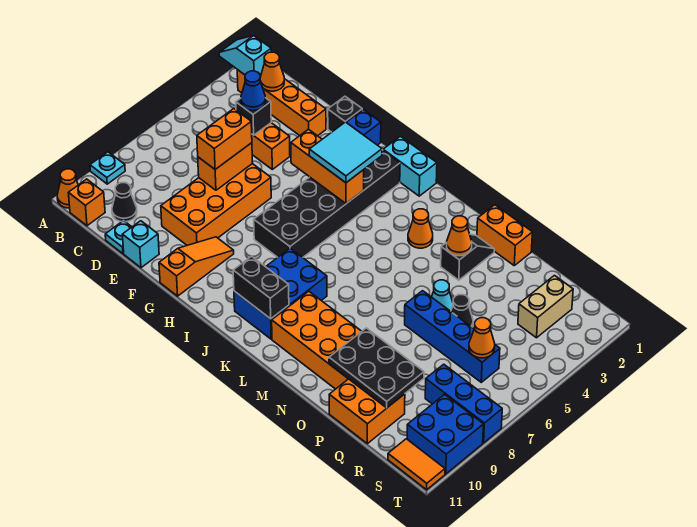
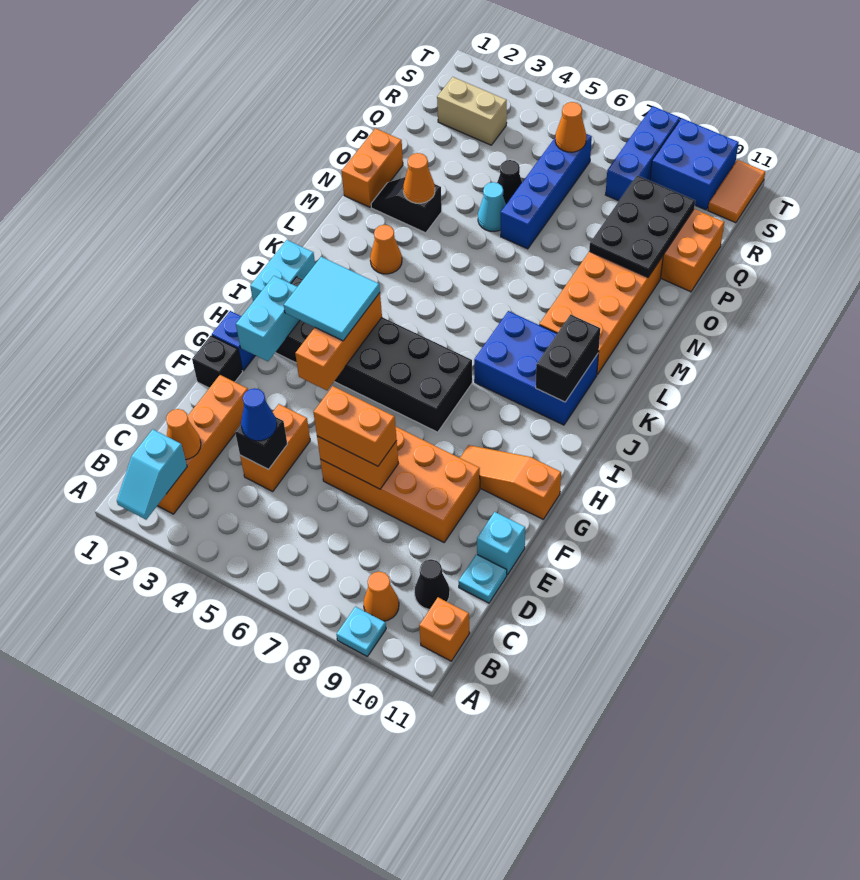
orange 1x1 cone [57,169,78,208] -> orange 1x1 cone moved to [364,572,399,621]
none -> cyan 1x2 brick [236,276,300,361]

